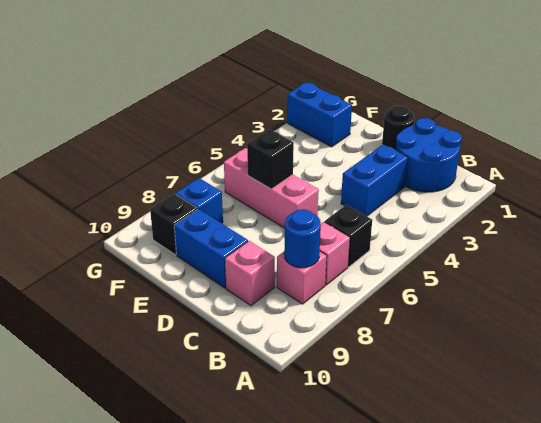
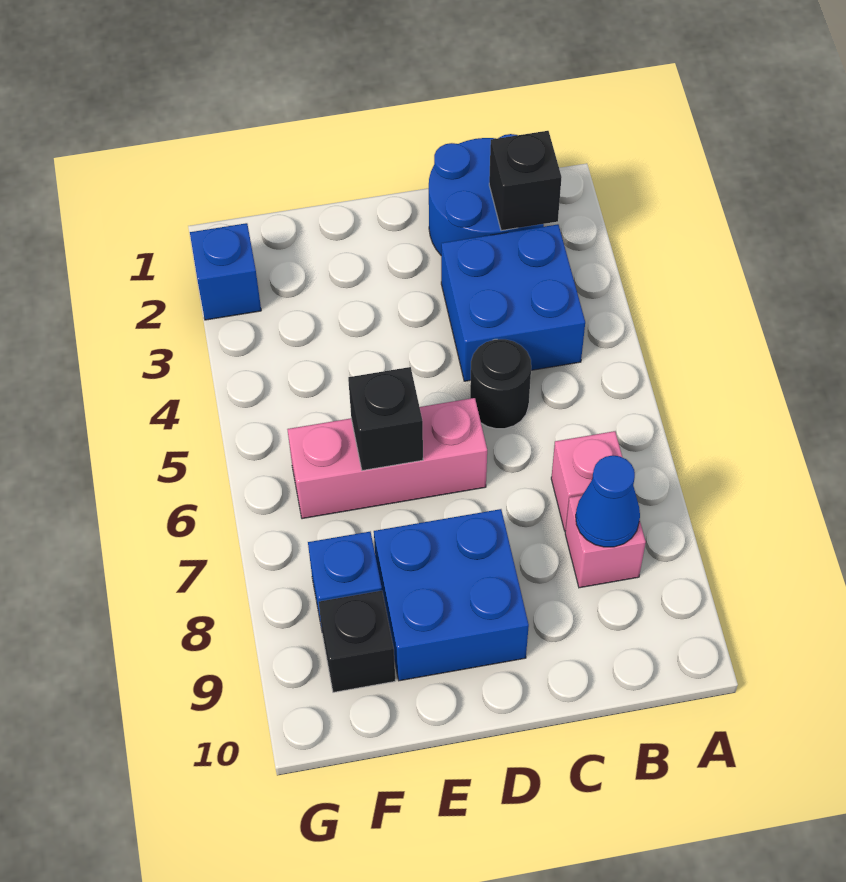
black 1x1 brick [325,205,372,267] -> black 1x1 brick moved to [489,131,562,231]
blue 1x1 round brick [284,209,321,268] -> blue 1x1 cone [576,455,640,547]
blue 1x2 brick [341,144,408,216] -> blue 2x2 brick [441,224,585,381]
pink 1x1 brick [225,241,275,306] -> none
black 1x1 round brick [382,106,414,150] -> black 1x1 round brick moved to [470,339,531,429]
blue 1x2 brick [174,209,248,288] -> blue 2x2 brick [374,509,529,681]
blue 1x2 brick [287,82,352,147] -> blue 1x1 brick [190,223,261,320]

